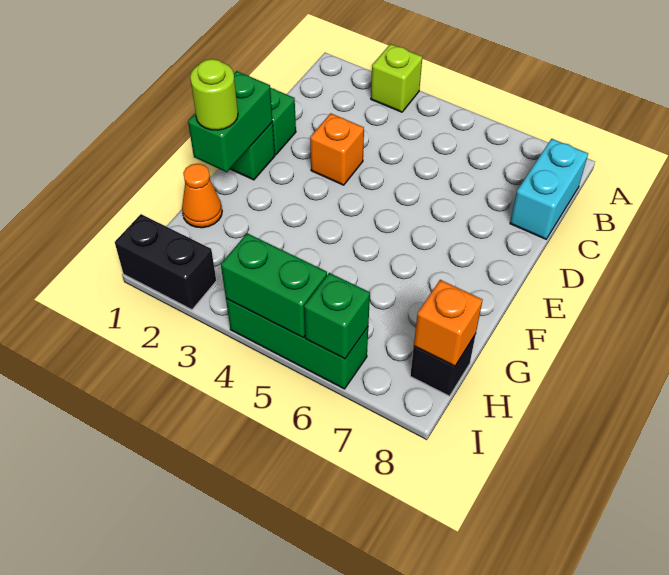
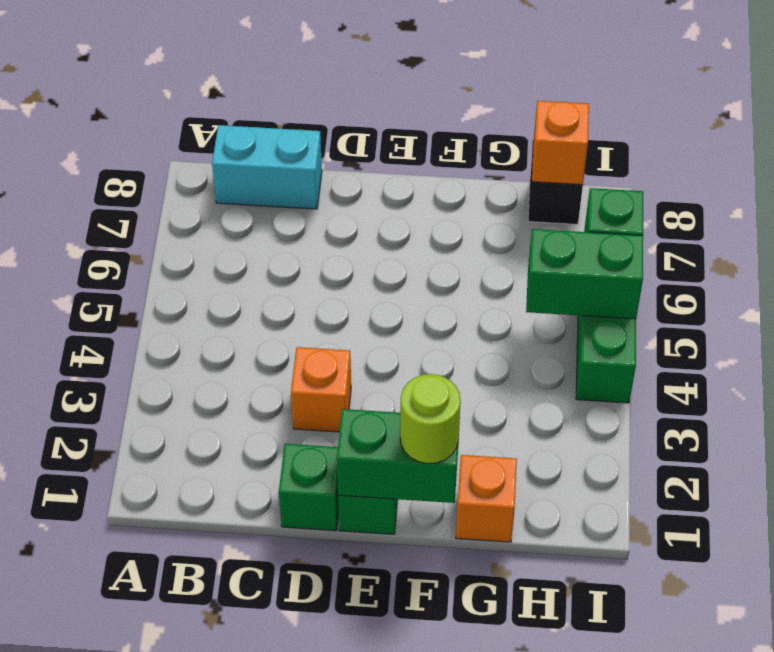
lime 1x1 brick [371,44,422,112] -> none
orange 1x1 cone [182,164,222,228] -> orange 1x1 brick [456,455,517,542]
black 1x2 brick [115,214,216,310] -> none
green 1x2 brick [221,233,327,337] -> green 1x2 brick turned to [526,229,643,319]

